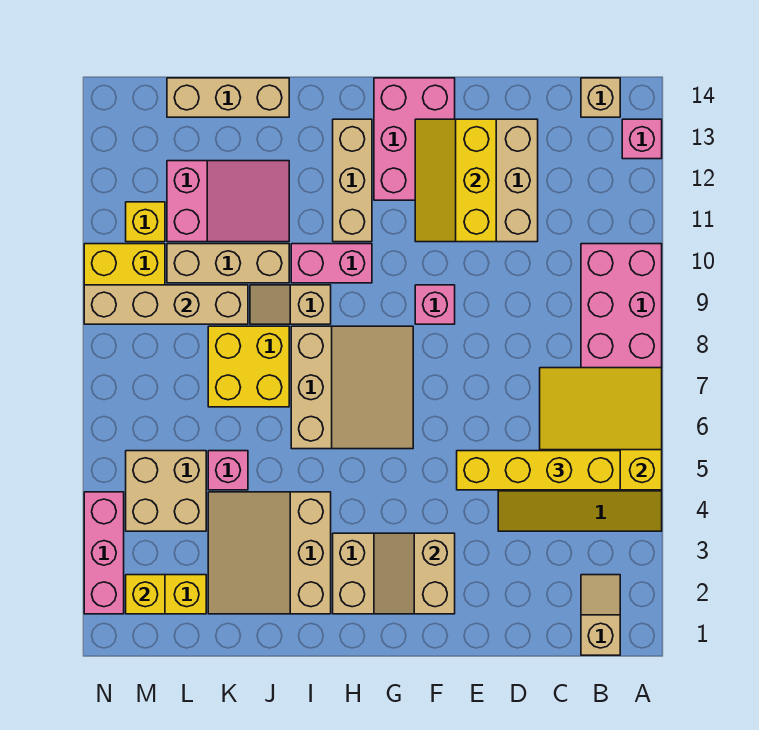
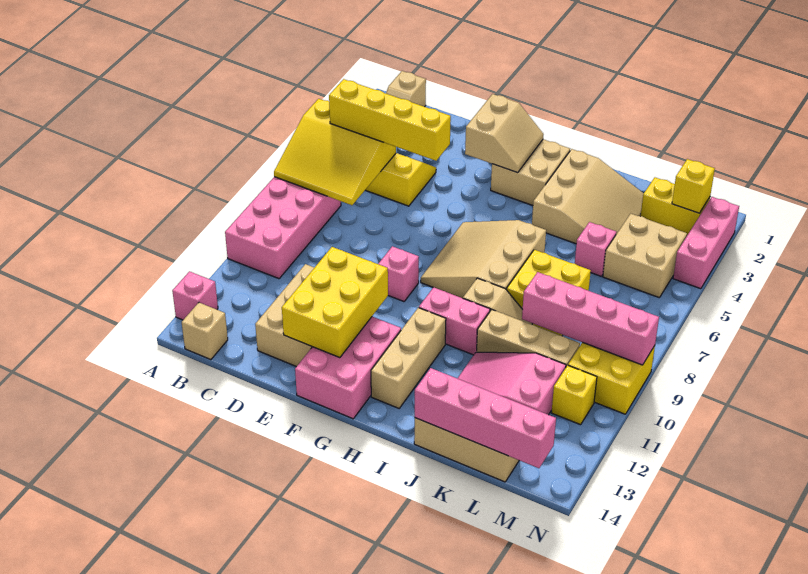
yellow 2x3 slope [415,119,496,242] -> yellow 2x3 brick [282,247,388,358]
none -> pink 1x4 brick [415,368,556,468]
tan 1x4 brick [84,285,248,324] -> pink 1x4 brick [522,272,659,365]

